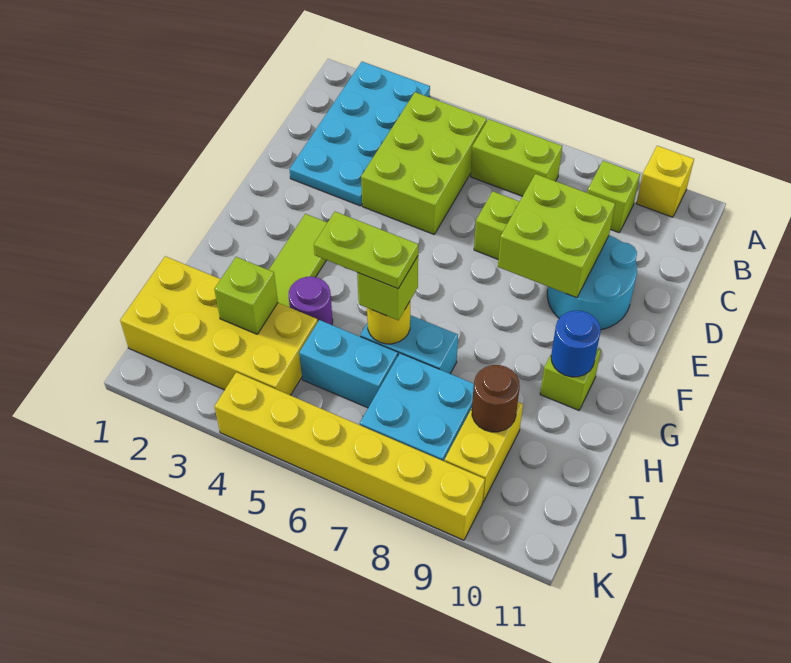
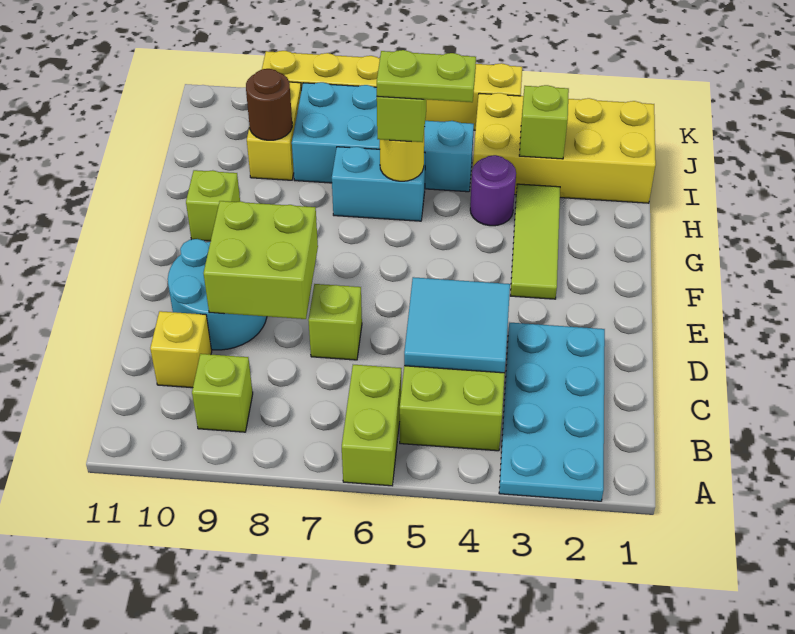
yellow 1x1 brick [636,146,694,217] -> yellow 1x1 brick moved to [150,311,212,388]
lime 1x2 brick [471,119,562,196] -> lime 1x2 brick turned to [342,365,401,486]
none -> cyan 2x2 tile [404,277,510,373]
blue 1x1 round brick [551,311,601,377] -> none

